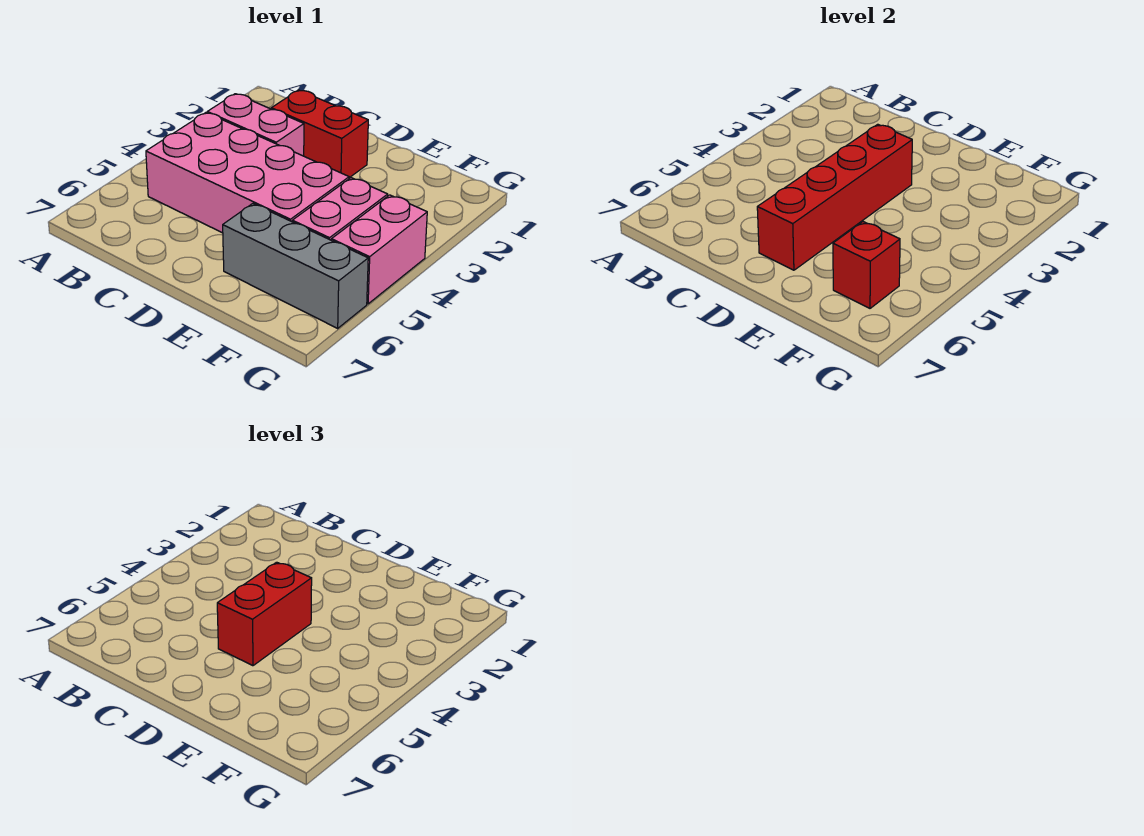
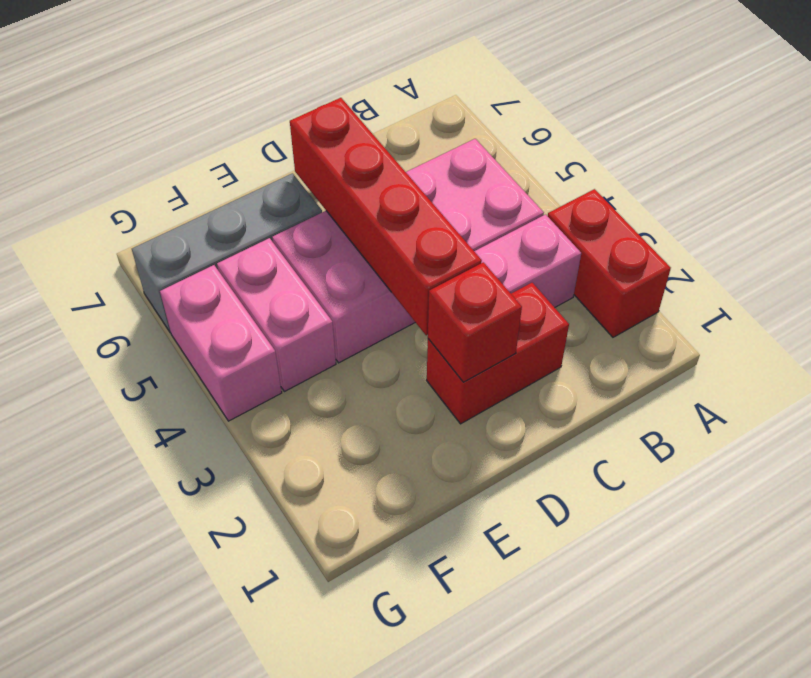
red 1x2 brick [217,562,312,666] -> red 1x2 brick moved to [548,189,671,337]
red 1x1 brick [833,222,900,308] -> red 1x1 brick moved to [428,262,522,382]

